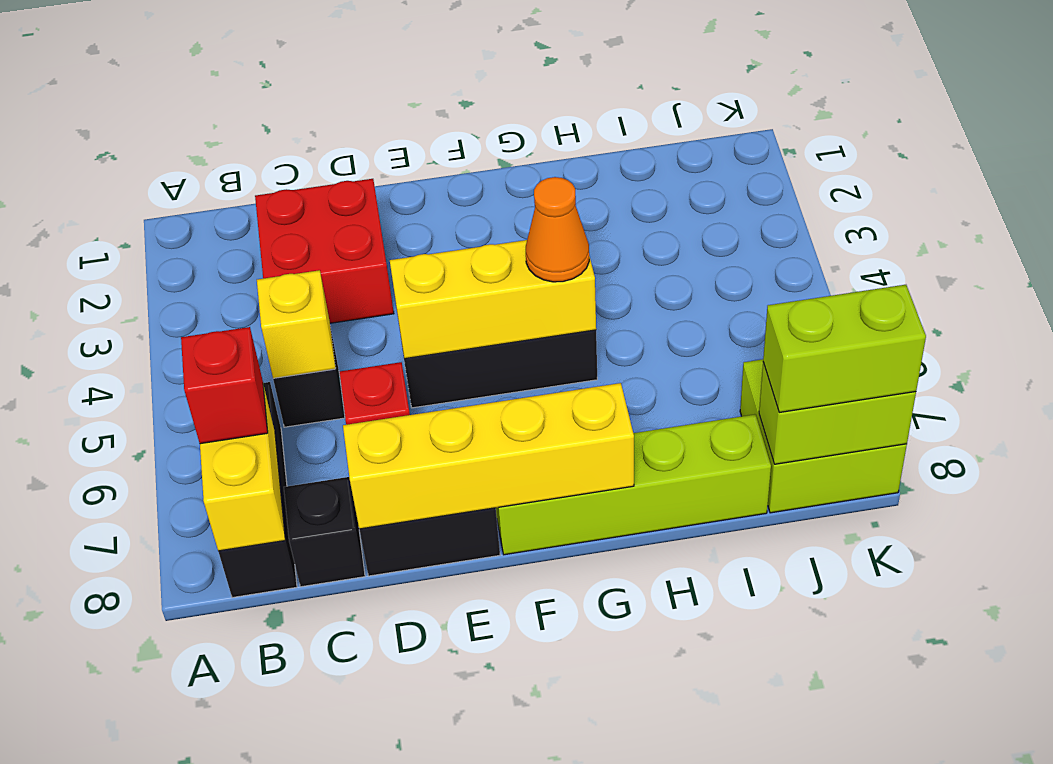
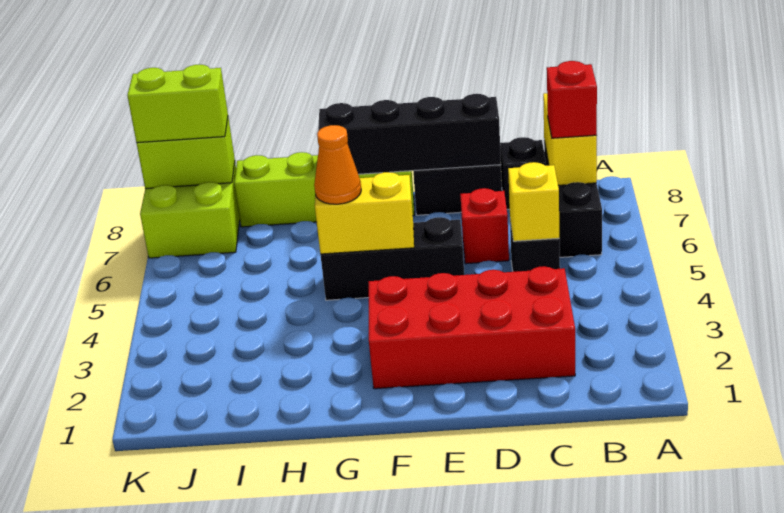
red 2x2 brick [255,179,394,323] -> red 2x4 brick [369,266,575,389]
yellow 1x4 brick [343,383,634,529] -> black 1x4 brick [318,94,501,174]
yellow 1x3 brick [390,240,596,359] -> yellow 1x2 brick [315,172,414,254]

